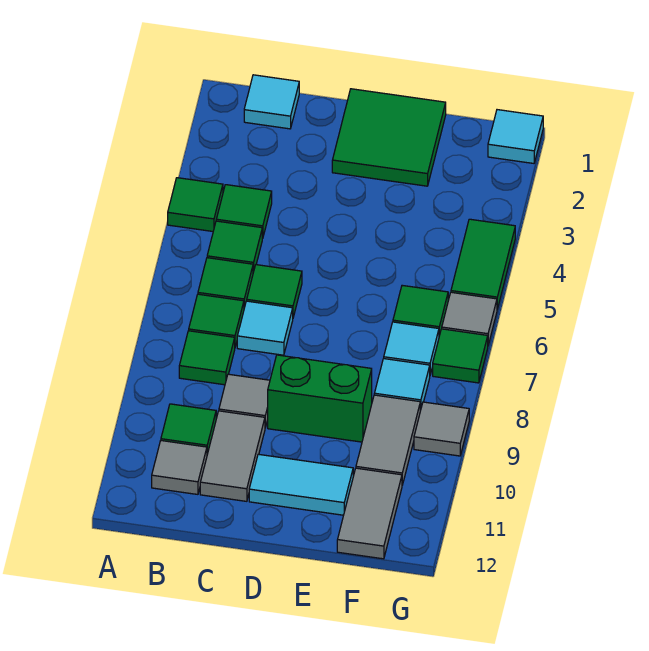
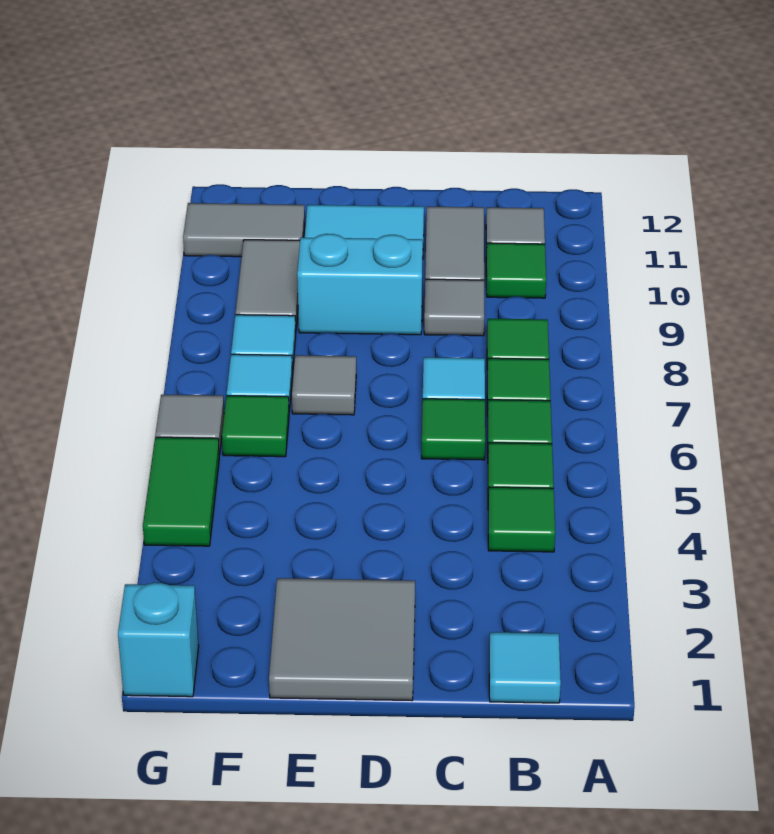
green 1x1 tile [168,178,223,231] -> none
green 2x2 tile [332,89,446,186] -> grey 2x2 tile [269,578,415,701]
green 1x2 brick [268,355,372,442] -> cyan 1x2 brick [297,234,423,335]
grey 1x2 tile [337,468,402,559] -> grey 1x2 tile turned to [183,203,305,257]
cyan 1x1 tile [488,110,543,163] -> cyan 1x1 brick [118,583,199,697]
green 1x1 tile [433,329,488,383] -> none
grey 1x1 tile [414,402,469,456] -> grey 1x1 tile moved to [292,355,356,415]

